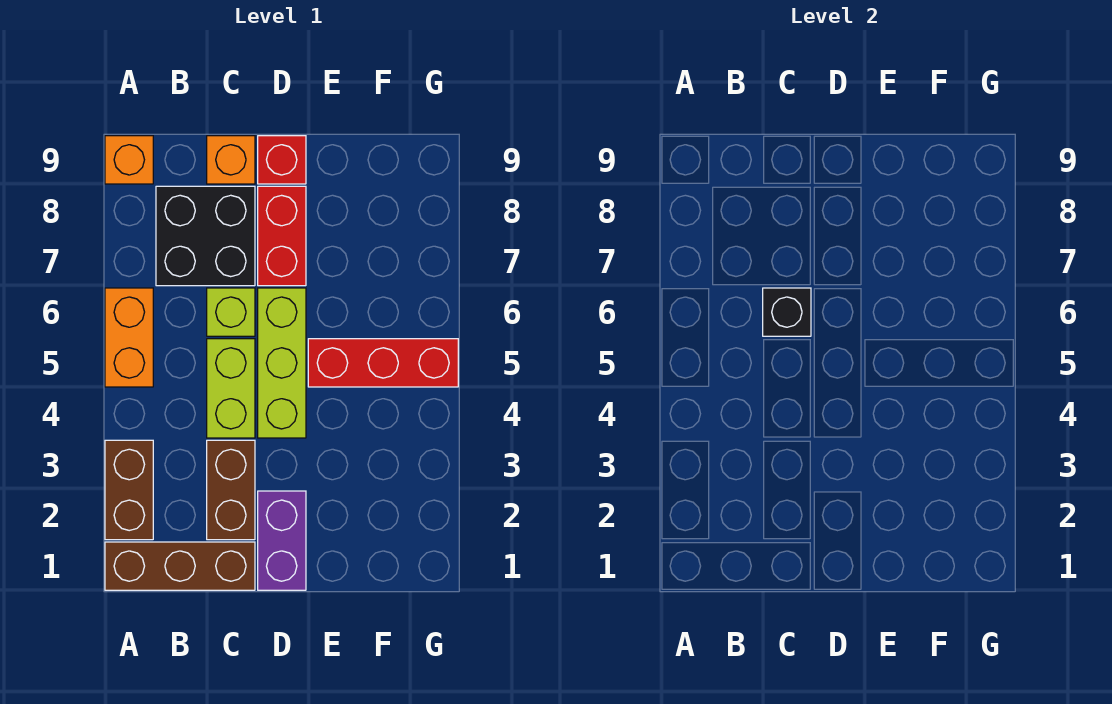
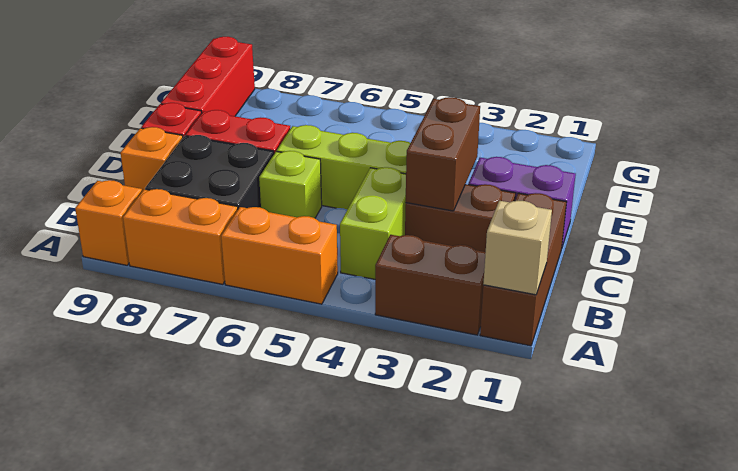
none -> tan 1x1 brick [483,200,552,295]
none -> orange 1x2 brick [123,189,238,284]
none -> brown 1x2 brick [406,97,480,211]
lime 1x2 brick [207,339,255,438] -> lime 1x2 brick turned to [340,167,406,279]
black 1x1 brick [763,288,811,336] -> none
red 1x3 brick [308,339,458,387] -> red 1x3 brick moved to [161,37,255,116]

